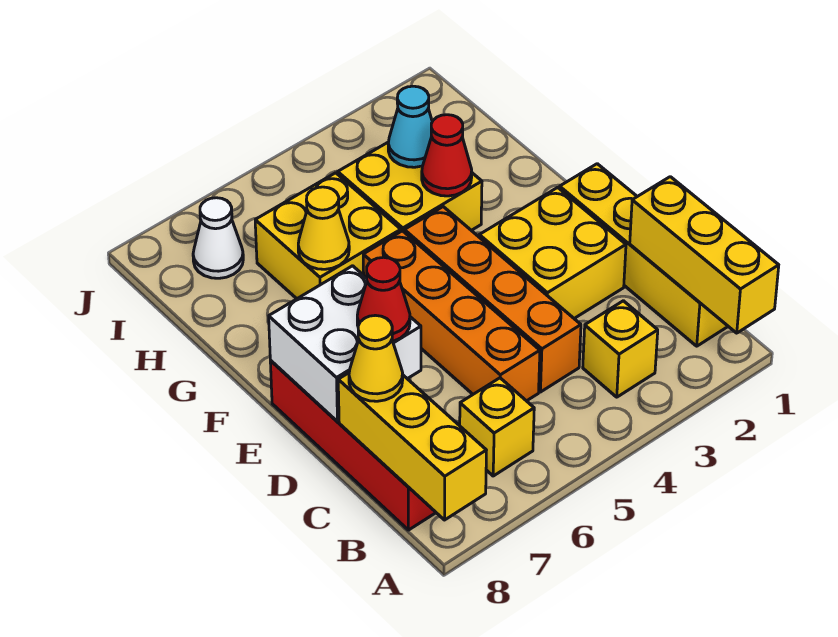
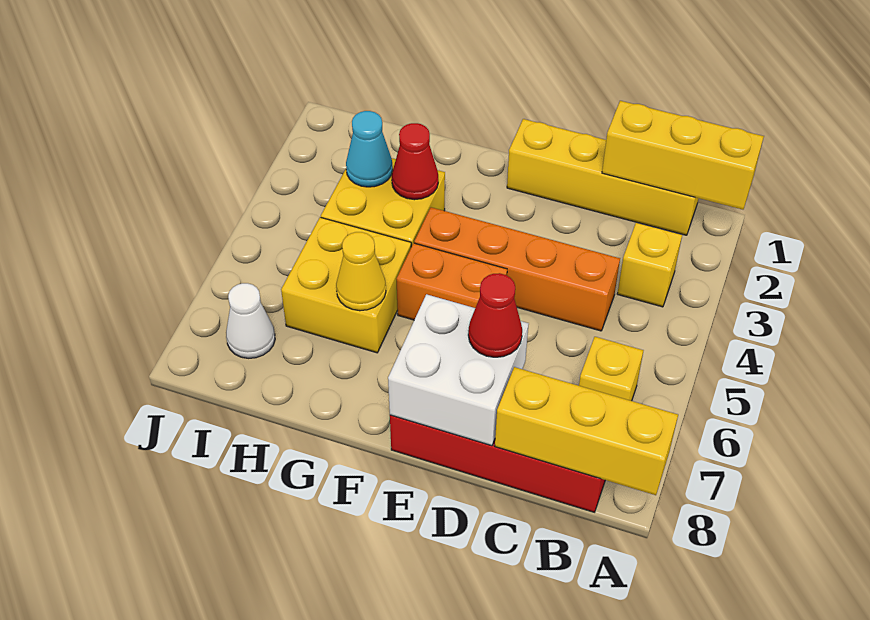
orange 1x4 brick [363,231,540,401] -> orange 1x2 brick [397,243,507,320]
yellow 1x1 cone [349,315,403,401] -> none
yellow 2x2 brick [479,187,626,318] -> none

